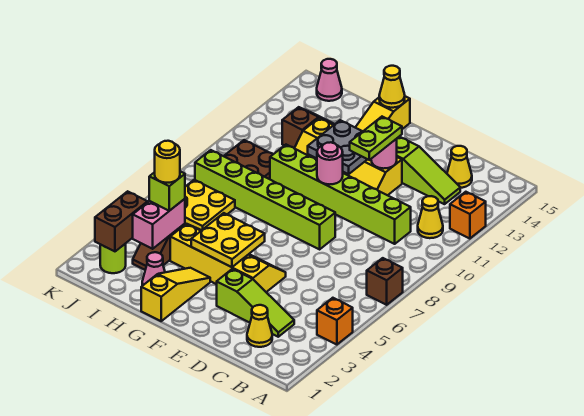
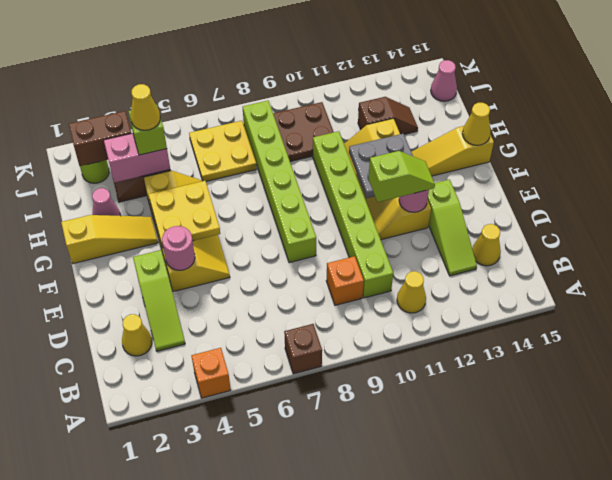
orange 1x1 brick [450,192,486,239] -> orange 1x1 brick moved to [326,256,364,305]
lime 1x2 plate [350,117,402,160] -> lime 1x2 slope [368,151,435,202]
pink 1x1 round brick [317,142,343,184] -> pink 1x1 round brick moved to [162,226,195,270]
yellow 1x1 round brick [155,141,180,183] -> yellow 1x1 cone [130,84,160,130]

